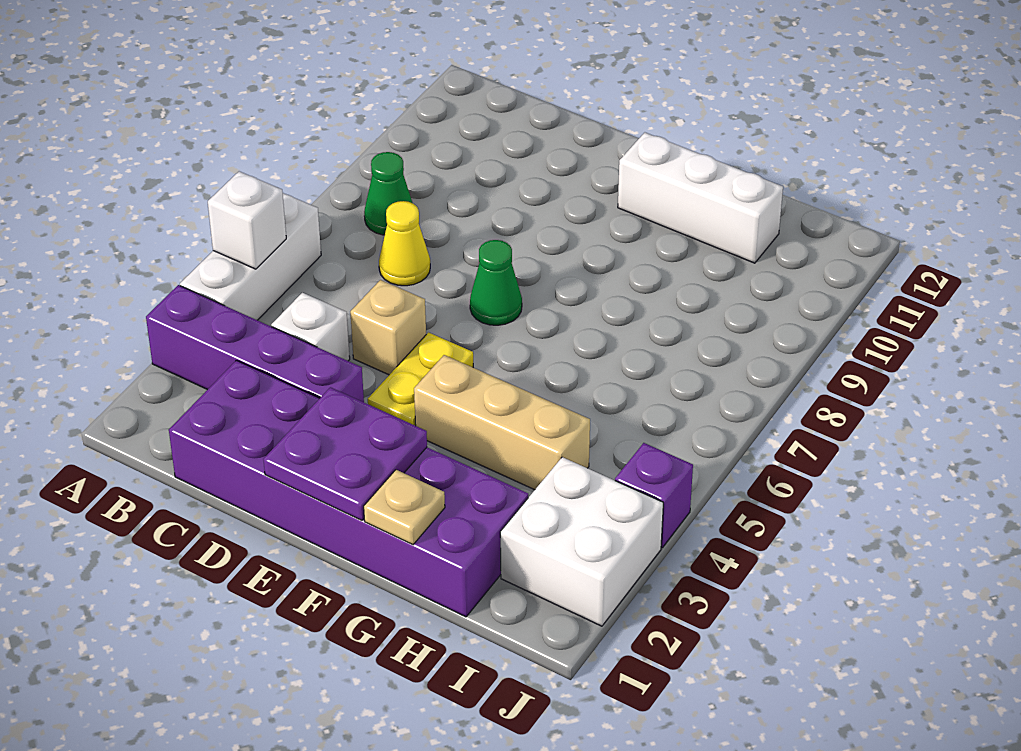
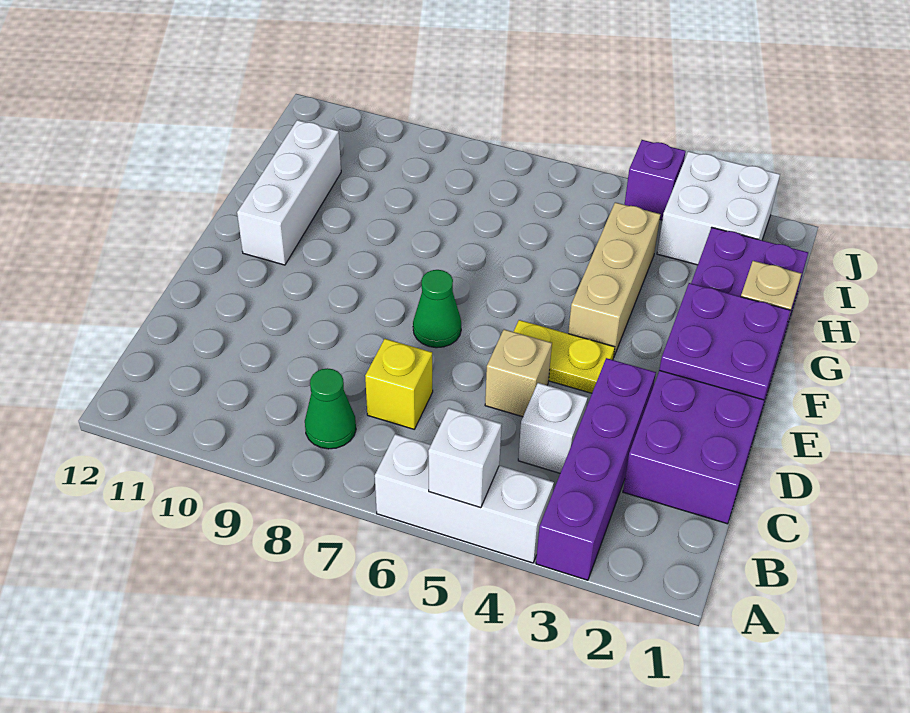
yellow 1x1 cone [379,201,430,286] -> yellow 1x1 brick [365,339,433,429]

